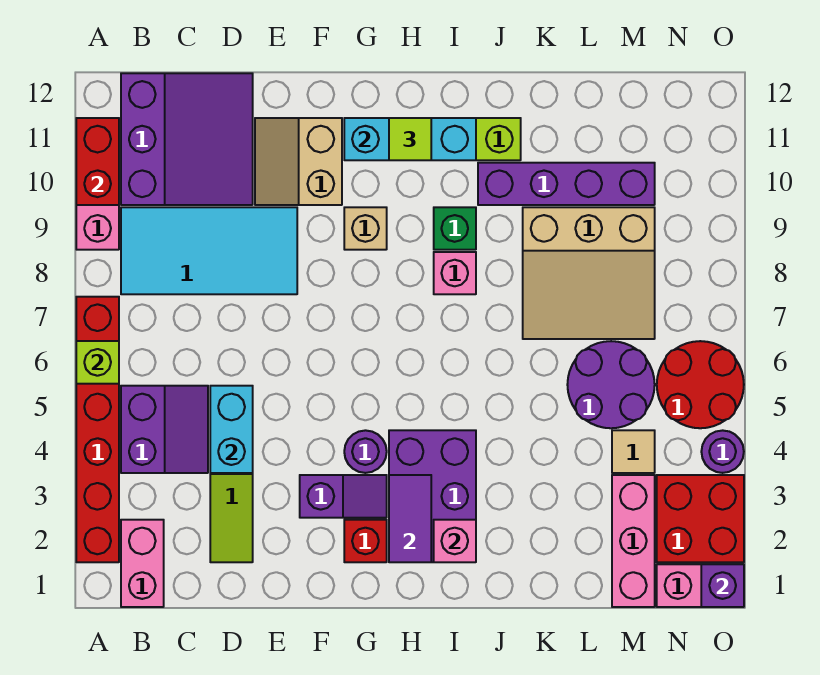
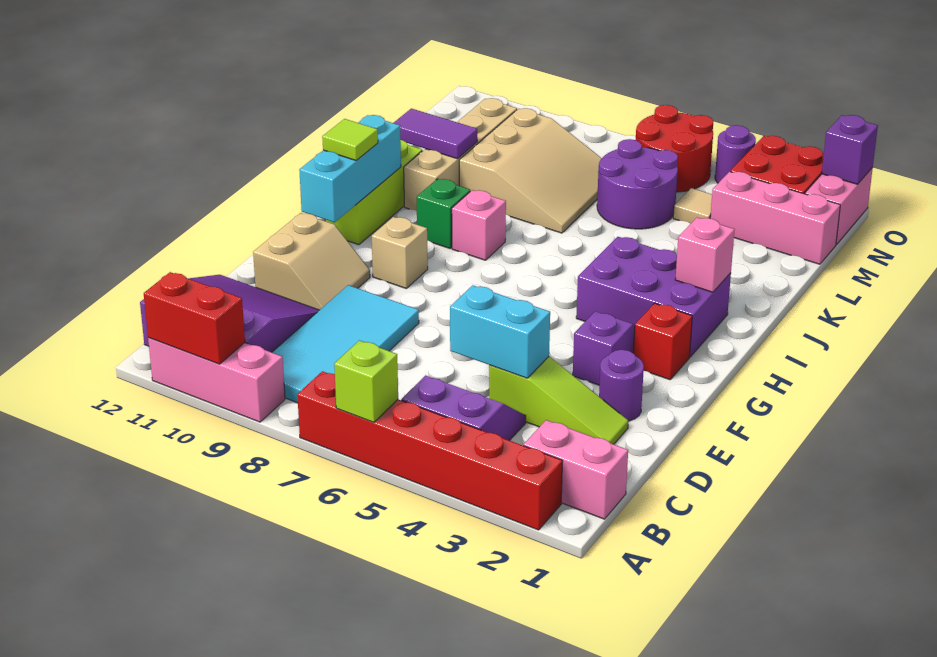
tan 2x2 slope [255,118,342,205] -> tan 2x2 slope turned to [253,213,370,310]
purple 1x1 round brick [344,430,387,473] -> purple 1x1 round brick moved to [599,350,644,421]
purple 1x2 tile [389,475,431,562] -> purple 1x2 tile moved to [394,108,477,159]
purple 1x4 brick [478,163,655,205] -> tan 1x4 brick [404,98,517,211]

